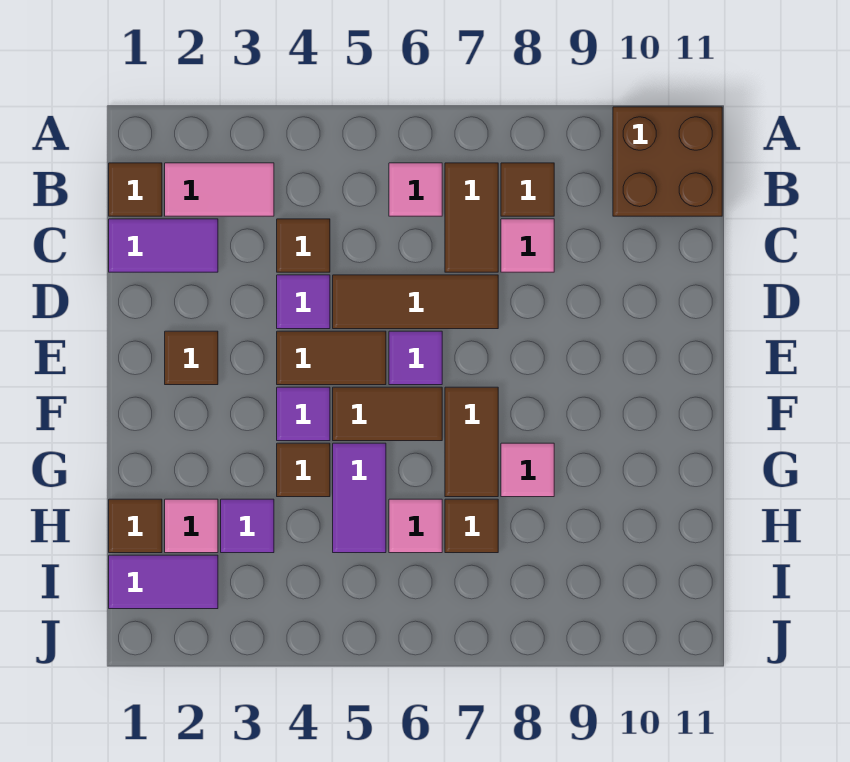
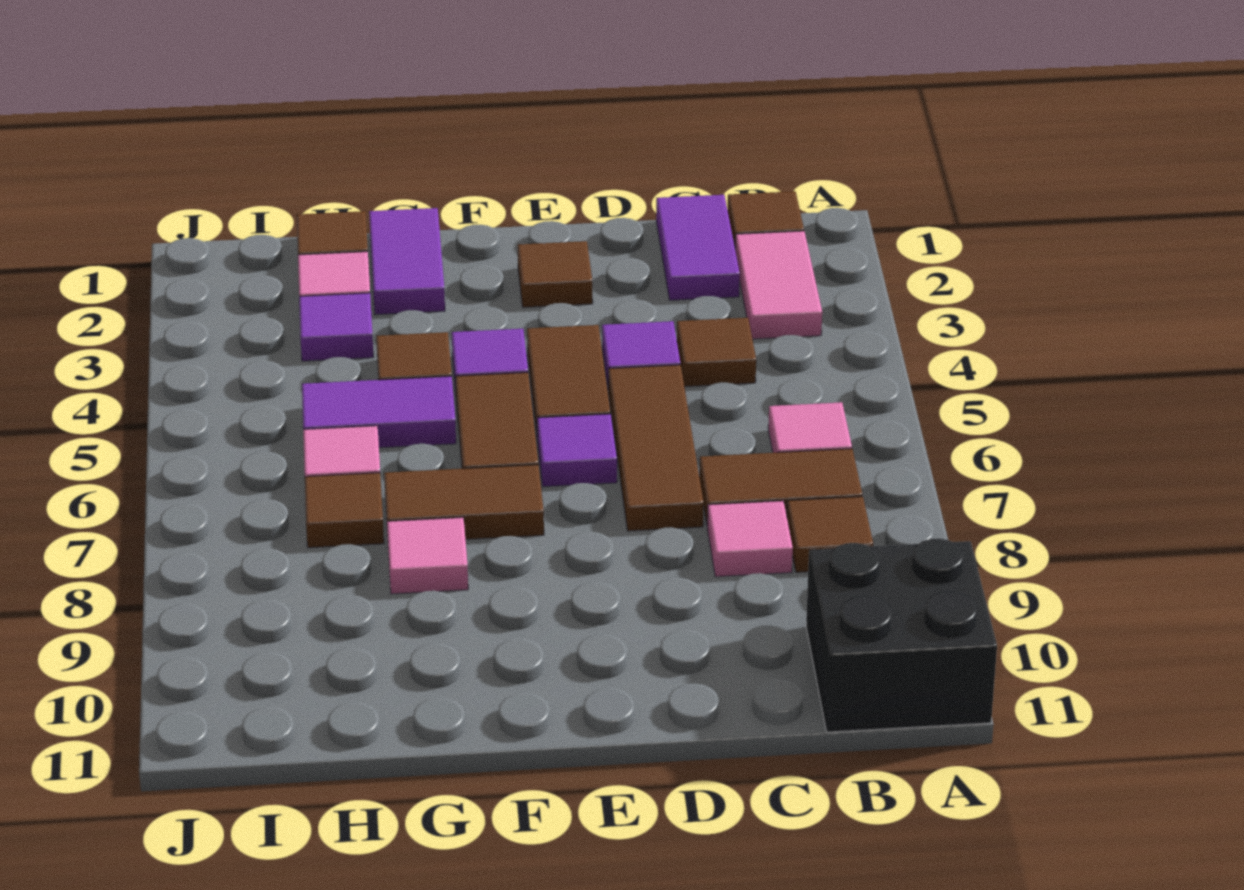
brown 2x2 brick [613,107,722,216] -> black 2x2 brick [806,538,997,732]
purple 1x2 tile [109,555,218,609] -> purple 1x2 tile moved to [369,208,445,314]

